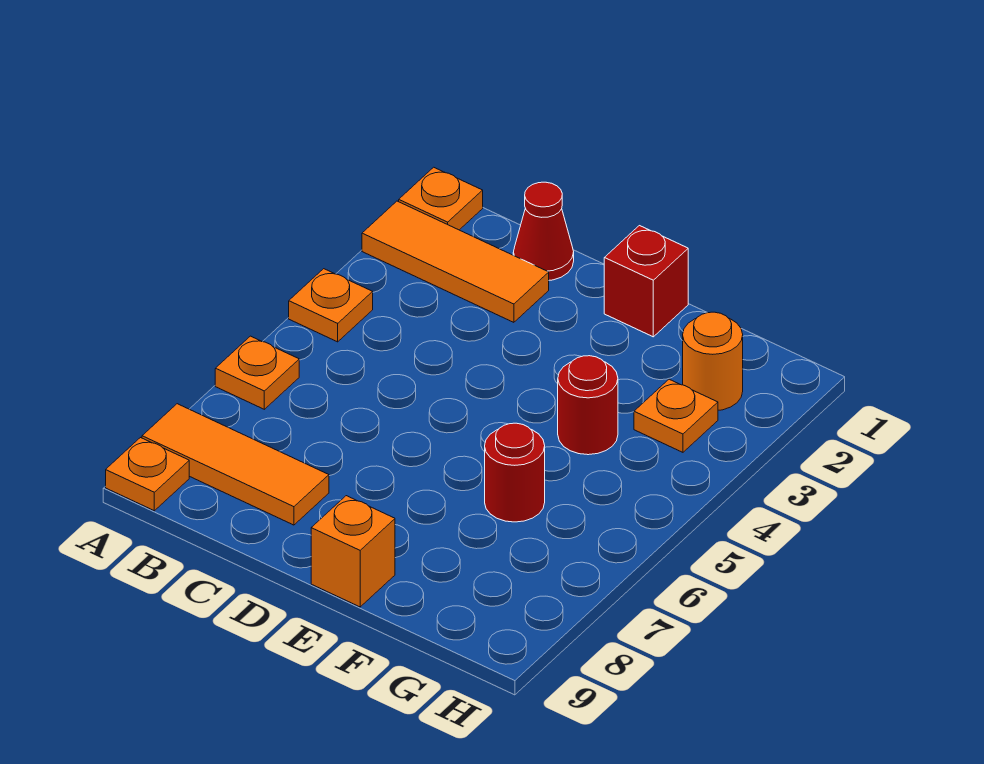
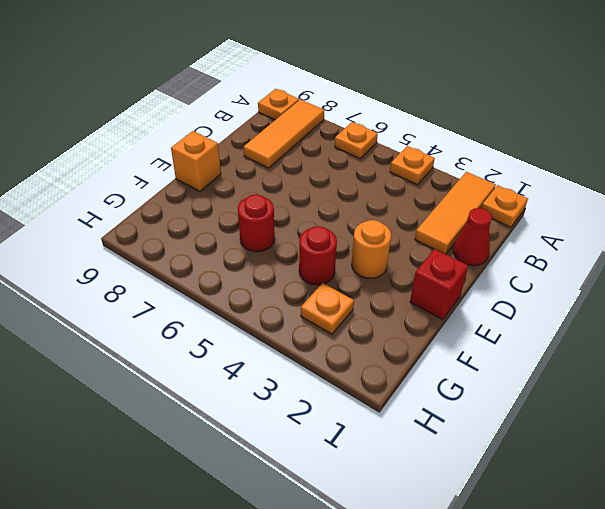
orange 1x1 round brick [683,312,743,410] -> orange 1x1 round brick moved to [351,220,391,278]

